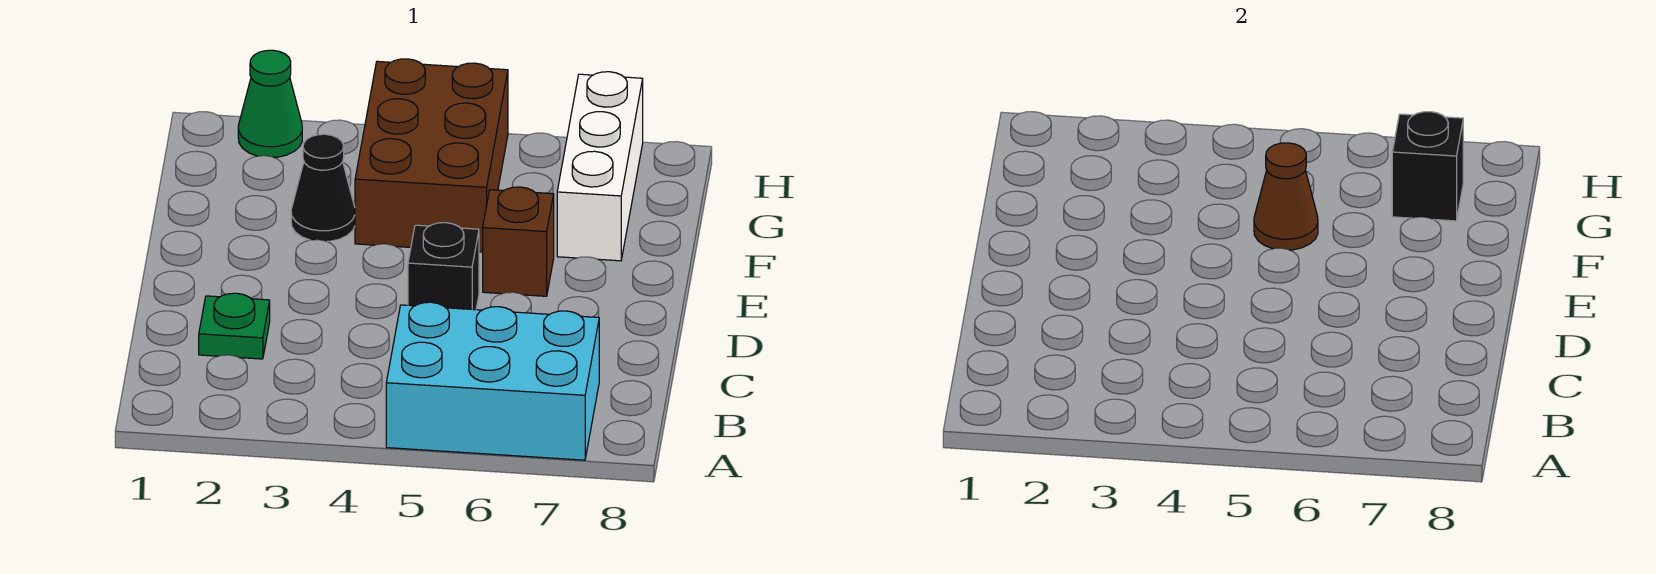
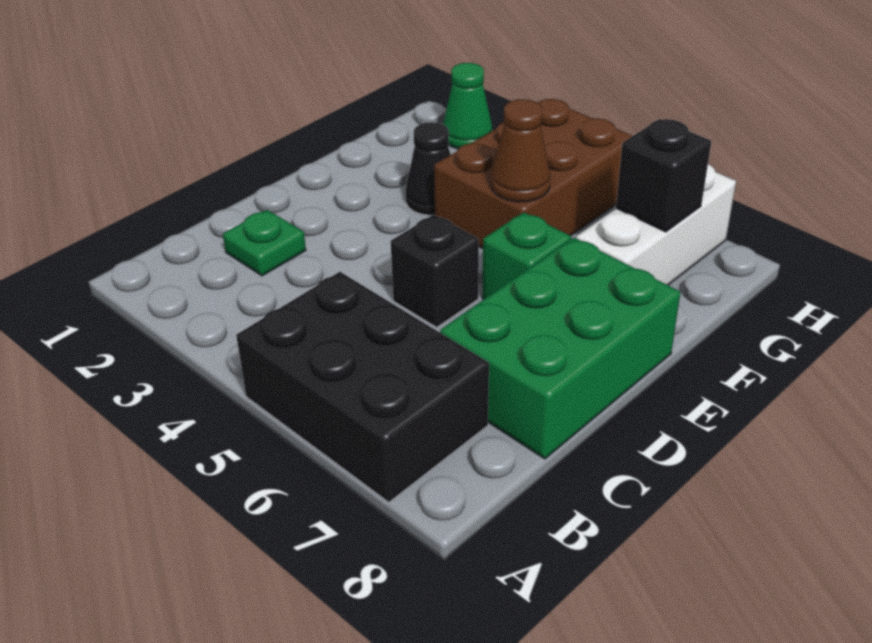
cyan 2x3 brick [386,302,599,460] -> black 2x3 brick [236,272,489,502]
none -> green 2x3 brick [440,238,680,459]
brown 1x1 brick [483,187,554,296] -> green 1x1 brick [482,212,571,300]

